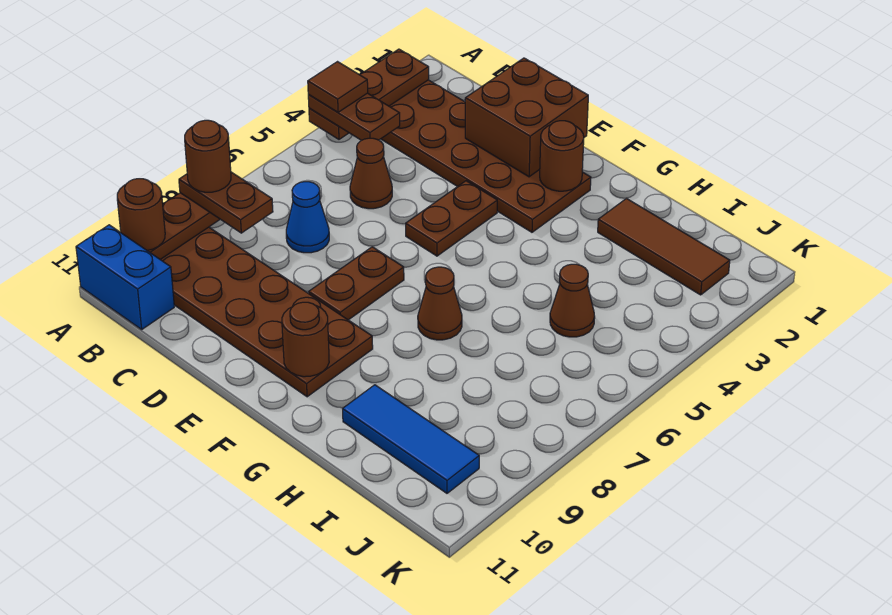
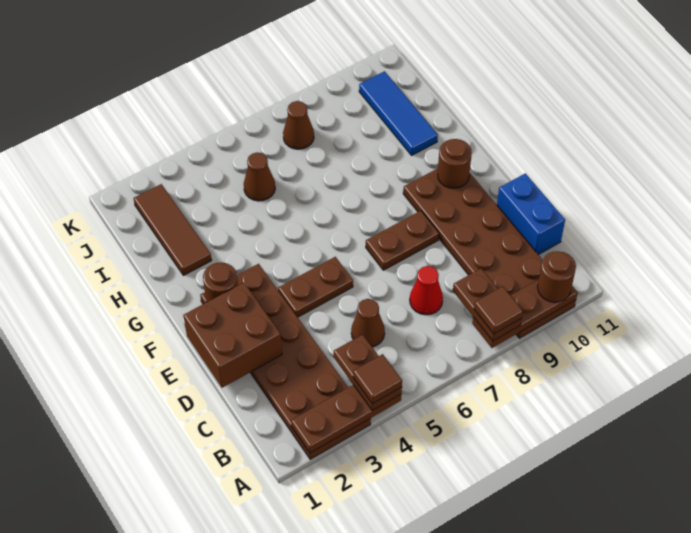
brown 1x1 round brick [185,120,231,192] -> brown 1x1 tile [474,286,523,334]
blue 1x2 brick [76,225,174,329] -> blue 1x2 brick moved to [497,173,565,255]
blue 1x1 cone [286,182,329,253] -> red 1x1 cone [410,266,443,315]
brown 1x1 cone [418,267,462,340] -> brown 1x1 cone moved to [283,101,314,149]

